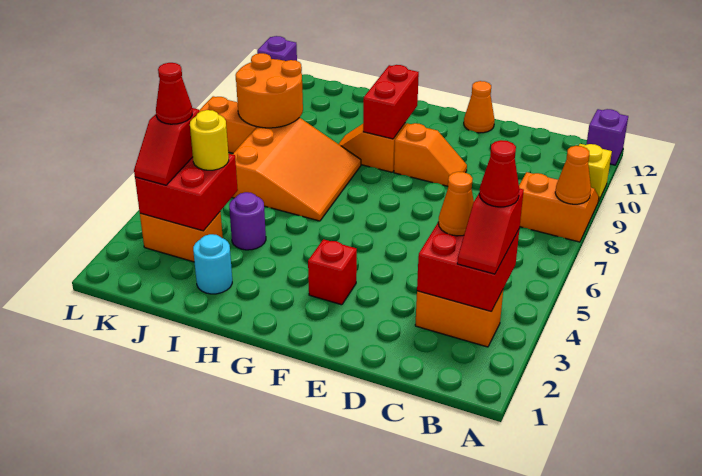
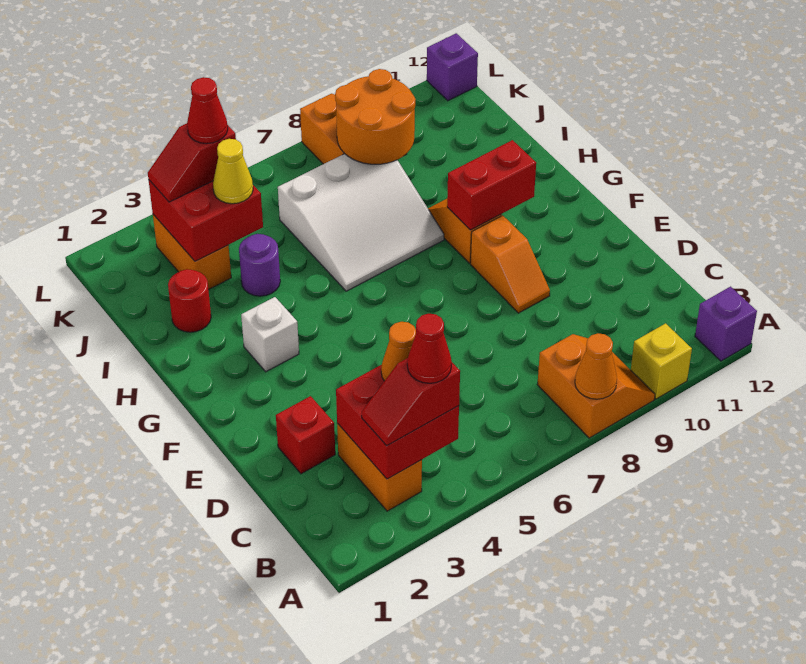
orange 1x1 cone [464,81,495,133] -> none
red 1x1 brick [308,239,357,305] -> red 1x1 brick moved to [276,396,335,474]
none -> white 1x1 brick [241,297,299,372]
orange 3x3 slope [232,118,361,221] -> white 3x3 slope [278,154,444,291]
cyan 1x1 round brick [193,234,232,294] -> red 1x1 round brick [168,269,211,332]
yellow 1x1 round brick [190,110,229,170] -> yellow 1x1 cone [213,139,253,204]

